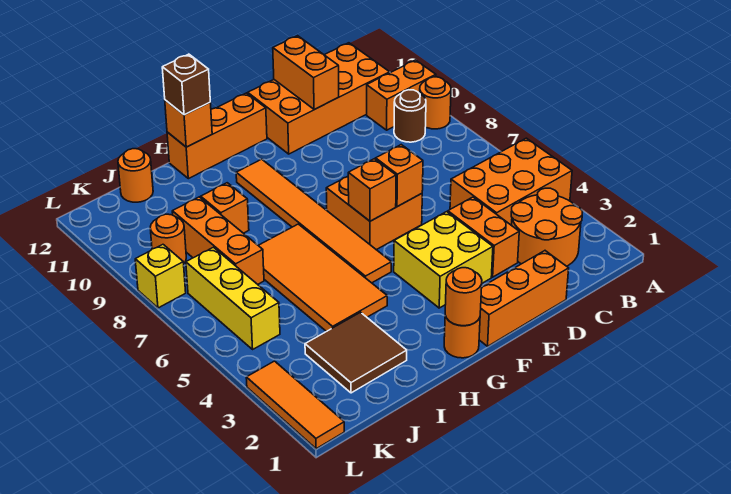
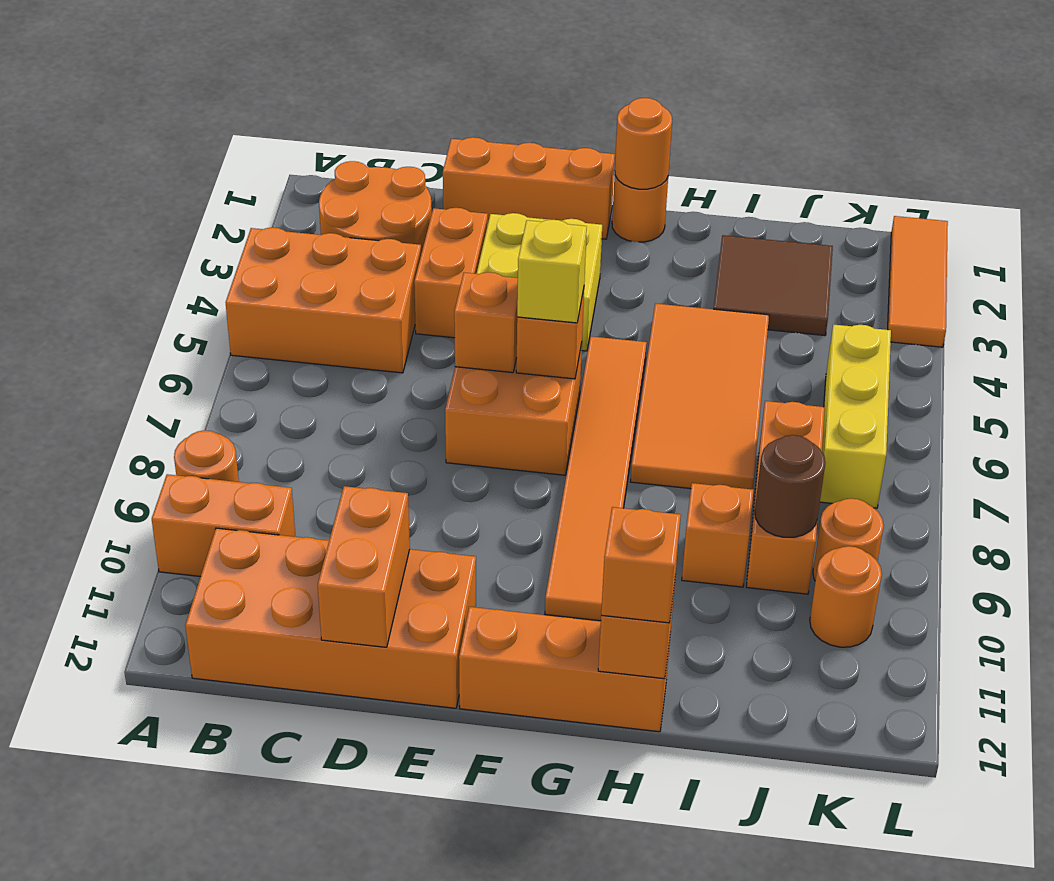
brown 1x1 round brick [394,90,426,142] -> brown 1x1 round brick moved to [755,435,825,537]
brown 1x1 brick [162,54,210,115] -> orange 1x1 brick [601,507,681,623]
orange 1x1 round brick [118,149,153,202] -> orange 1x1 round brick moved to [810,546,882,647]
yellow 1x1 brick [135,245,186,308] -> yellow 1x1 brick moved to [517,220,587,323]

